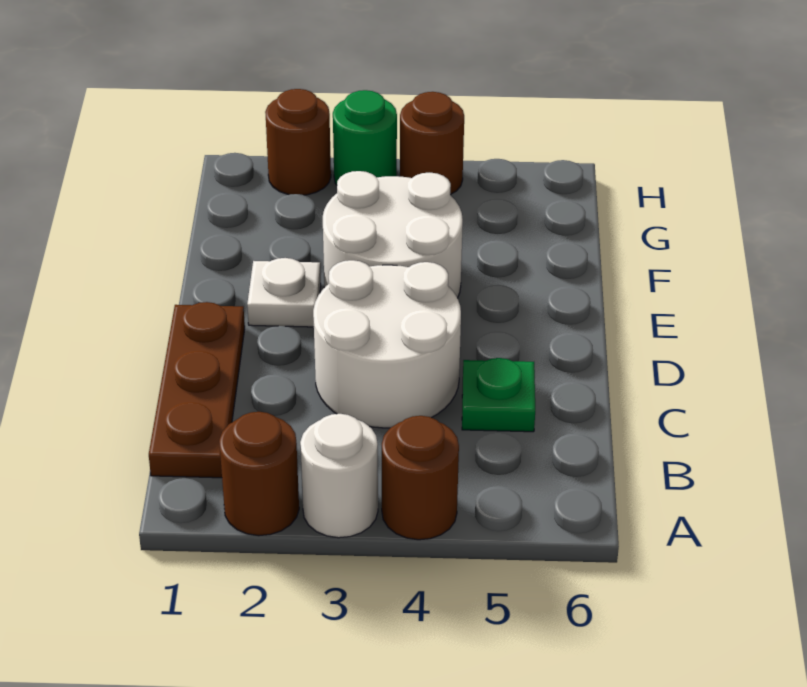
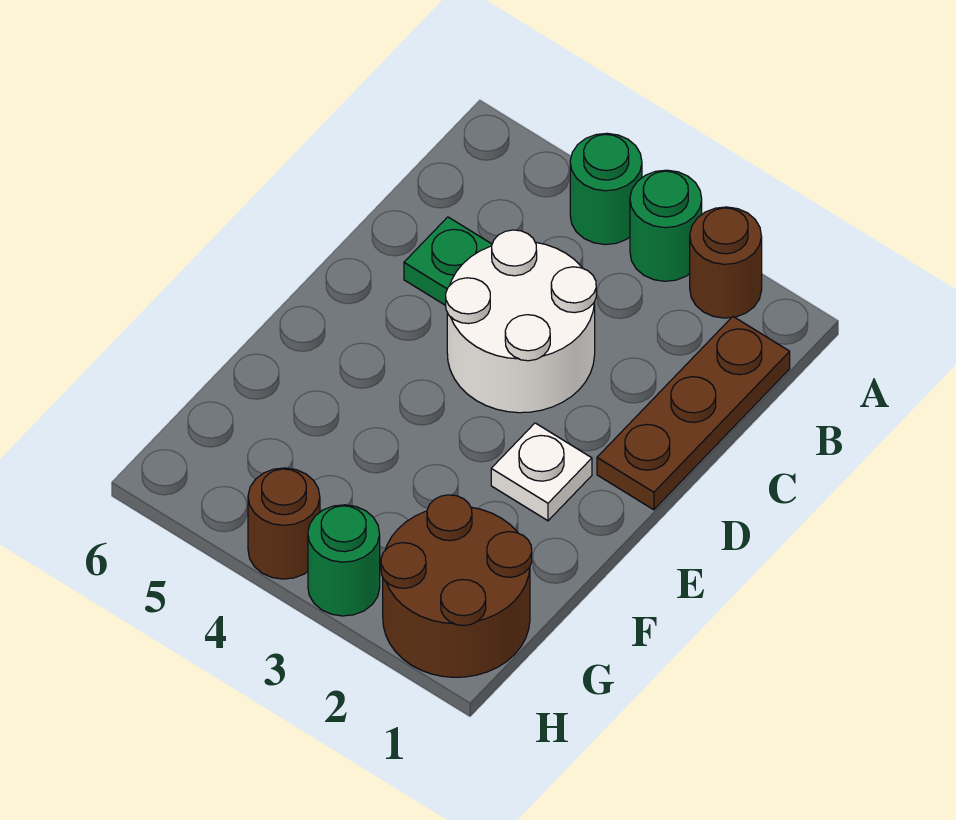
white 1x1 round brick [300,414,378,538] -> green 1x1 round brick [630,170,702,281]
brown 1x1 round brick [382,416,459,540] -> green 1x1 round brick [570,133,642,245]
white 2x2 round brick [323,171,463,298] -> none
brown 1x1 round brick [265,89,331,195] -> brown 2x2 round brick [381,495,532,677]

